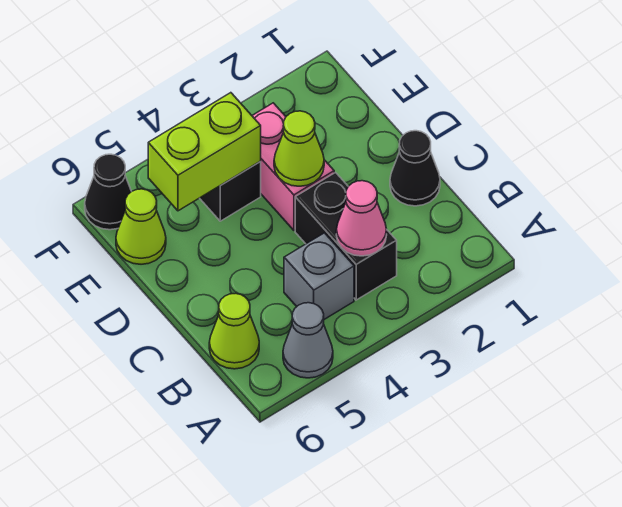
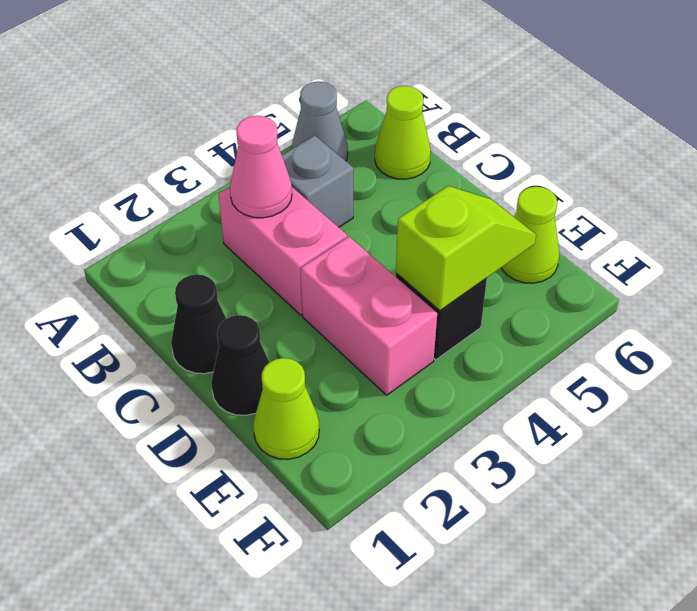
black 1x2 brick [295,173,397,300] -> pink 1x2 brick [218,187,347,315]
lime 1x1 cone [274,111,324,186] -> lime 1x1 cone moved to [253,358,319,459]
lime 1x2 brick [148,93,261,211] -> lime 1x2 slope [396,186,536,311]
black 1x1 cone [85,154,132,230] -> black 1x1 cone moved to [211,315,269,415]

